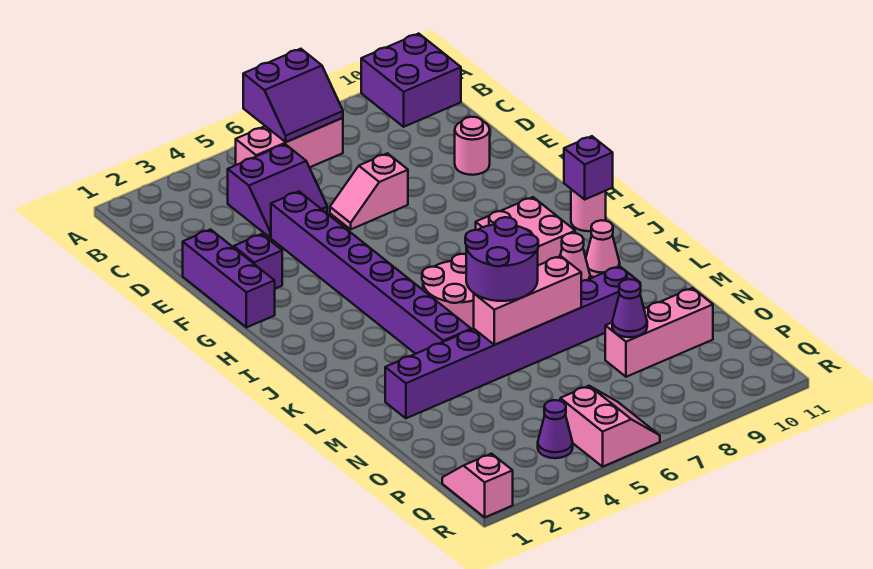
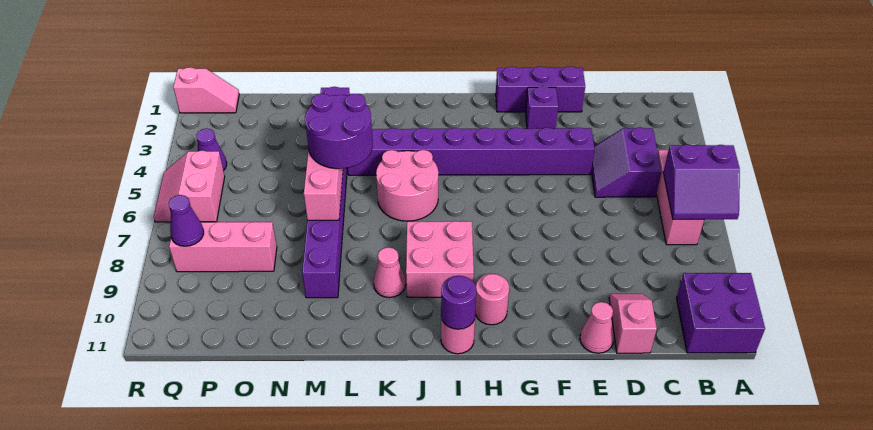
purple 2x2 slope [243,49,343,142] -> purple 2x2 slope turned to [663,145,740,219]
pink 1x2 slope [330,153,408,229] -> pink 1x2 slope moved to [609,294,657,353]
pink 1x1 round brick [455,117,490,175] -> pink 1x1 round brick moved to [475,274,509,325]
purple 1x1 brick [564,136,613,199] -> purple 1x1 round brick [441,276,476,329]
pink 1x1 cone [586,220,620,277] -> pink 1x1 cone moved to [580,302,614,353]
pink 1x3 brick [605,288,713,377] -> pink 1x3 brick turned to [169,222,277,272]
purple 1x1 cone [612,279,647,337] -> purple 1x1 cone moved to [169,195,204,246]
pink 2x2 slope [560,386,660,467] -> pink 2x2 slope turned to [153,151,225,222]

